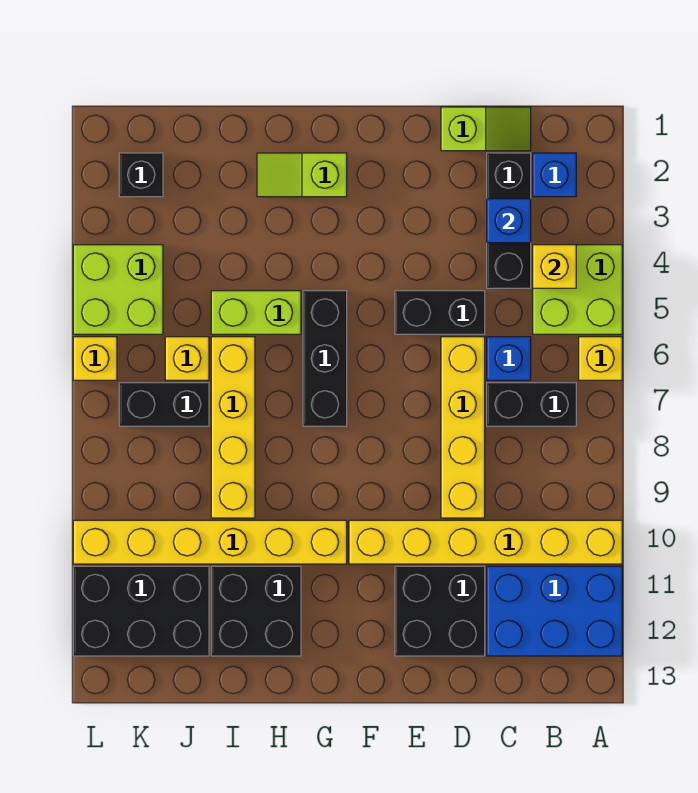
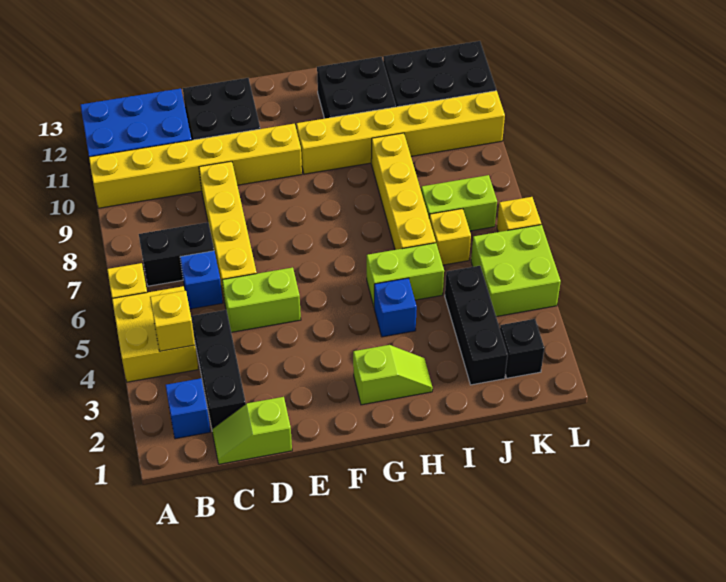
lime 2x2 brick [533,245,622,334] -> yellow 2x2 brick [112,286,198,382]
blue 1x1 brick [487,199,531,243] -> blue 1x1 brick moved to [374,278,417,337]
black 1x2 brick [395,291,485,334] -> lime 1x2 brick [222,267,301,332]
black 1x3 brick [303,291,347,426] -> black 1x3 brick moved to [445,266,508,385]
black 1x2 brick [119,383,209,426] -> lime 1x2 brick [421,175,497,231]

